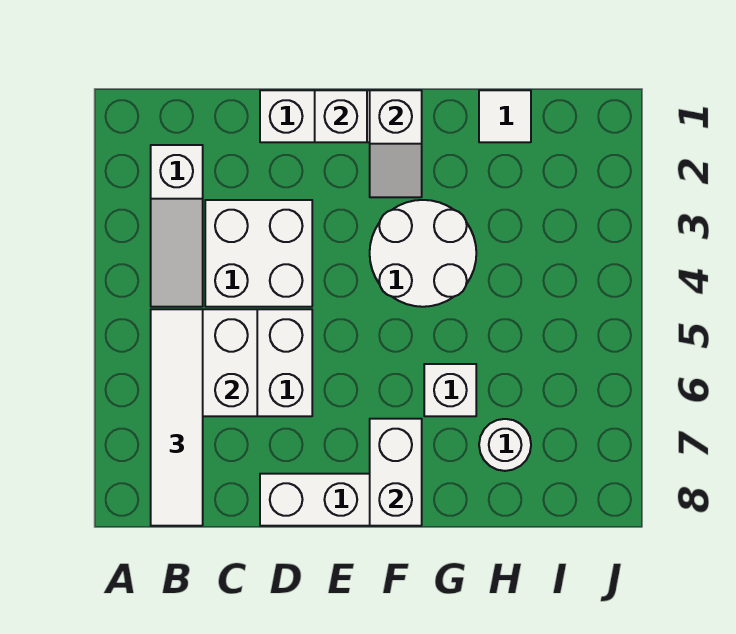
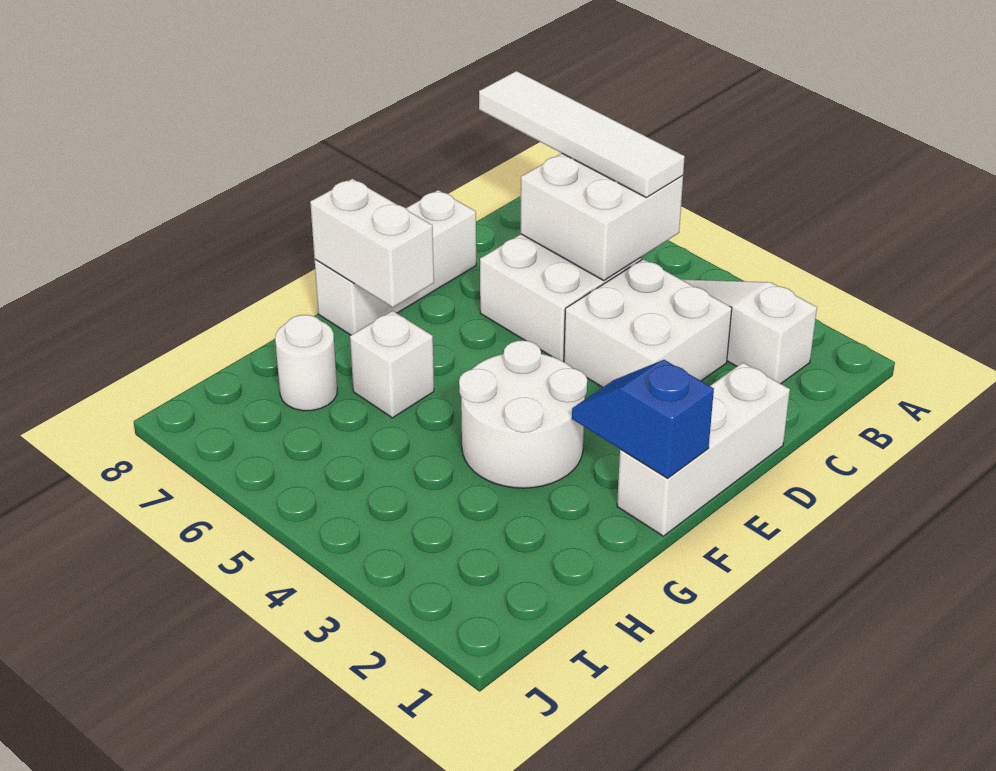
white 1x1 brick [315,90,367,142] -> none
white 1x2 slope [370,90,422,197] -> blue 1x2 slope [572,360,714,478]
white 1x1 tile [479,90,531,142] -> none

